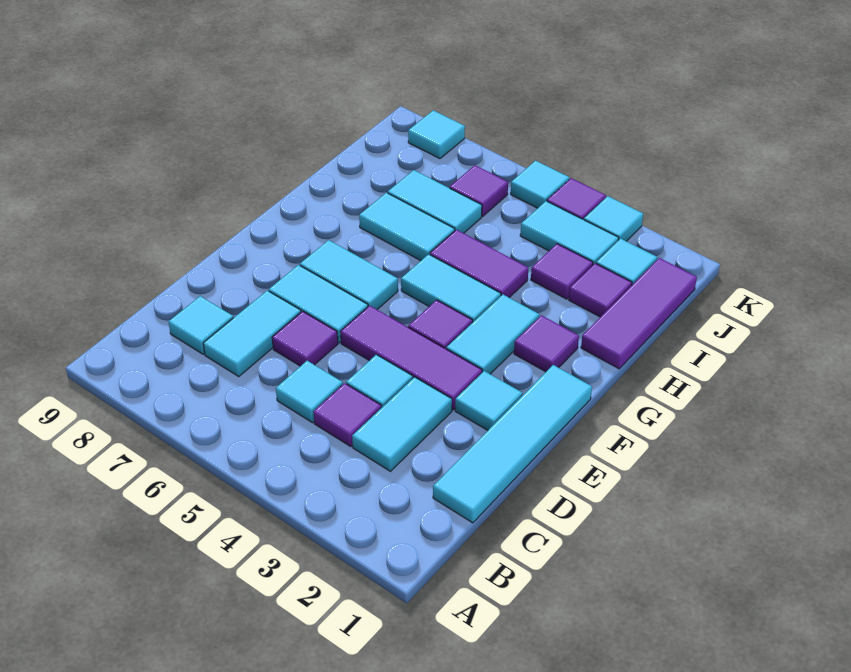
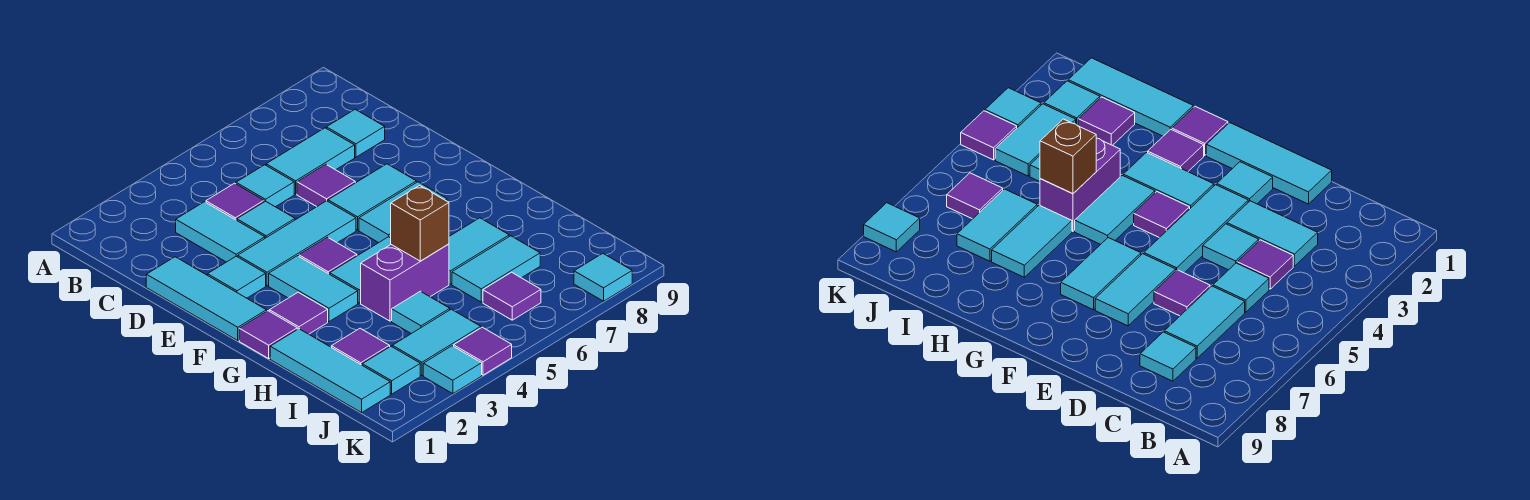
cyan 1x4 tile [433,365,592,523] -> cyan 1x3 tile [146,257,267,340]
cyan 1x2 tile [203,291,301,376] -> cyan 1x2 tile turned to [266,128,355,194]
purple 1x3 tile [340,306,482,410] -> cyan 1x3 tile [238,201,356,286]
purple 1x3 tile [581,258,697,369] -> cyan 1x3 tile [270,329,390,413]
purple 1x2 tile [430,230,528,298] -> purple 1x2 brick [361,244,449,321]
none -> brown 1x1 brick [391,186,449,261]
purple 1x1 tile [531,244,593,299] -> purple 1x1 tile moved to [239,311,297,358]
cyan 1x1 tile [511,161,569,208] -> cyan 1x1 tile moved to [392,291,450,334]

